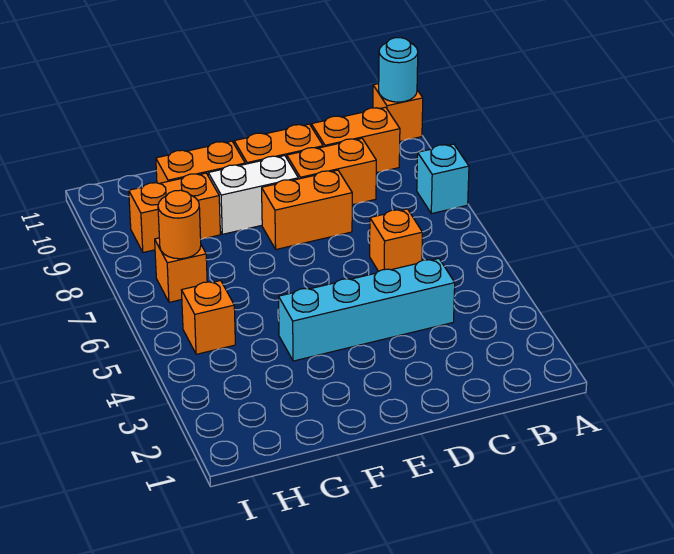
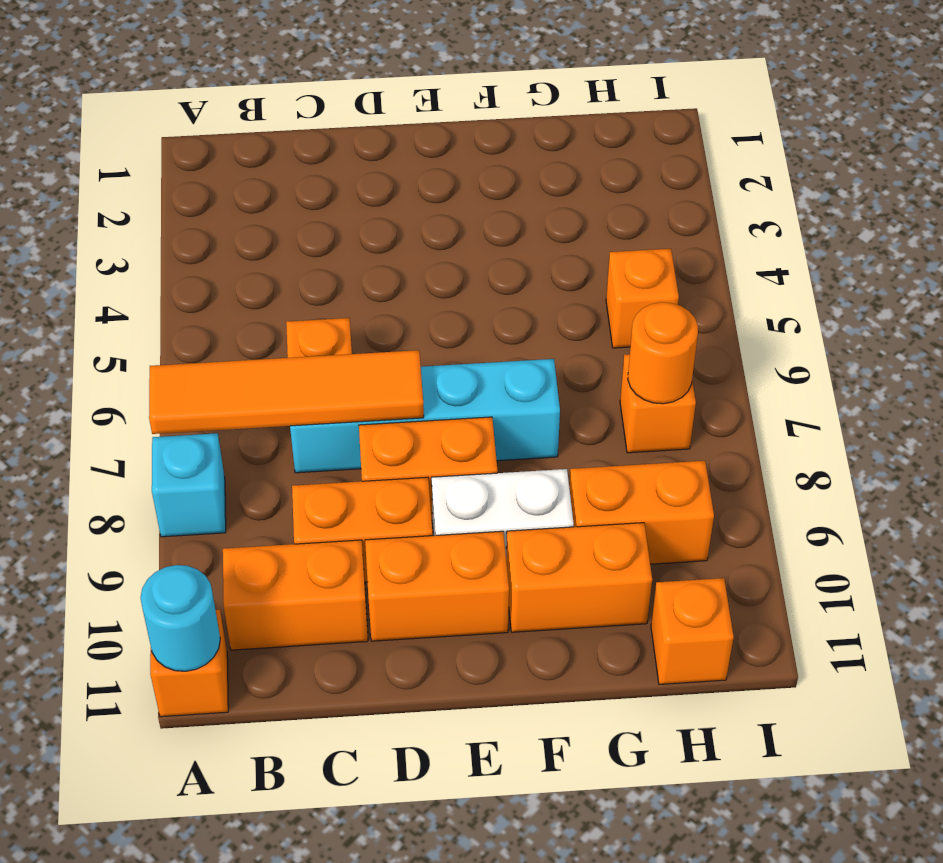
none -> orange 1x4 tile [149,350,424,434]
cyan 1x4 brick [279,259,455,361] -> cyan 1x4 brick moved to [290,359,560,473]
none -> orange 1x1 brick [651,578,734,684]

